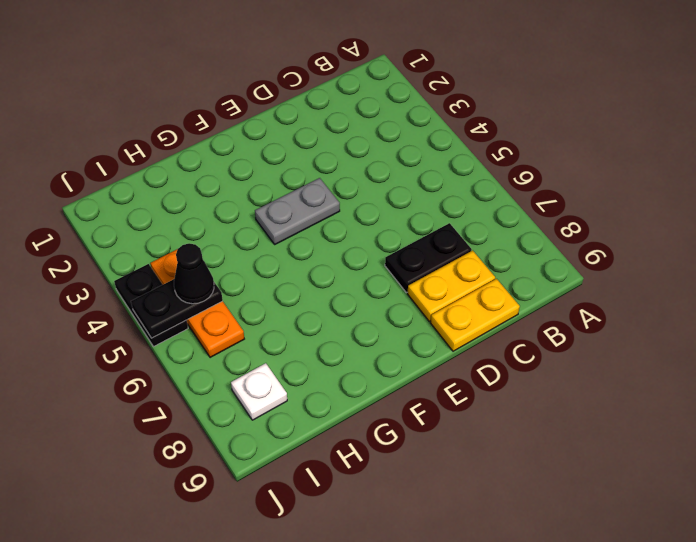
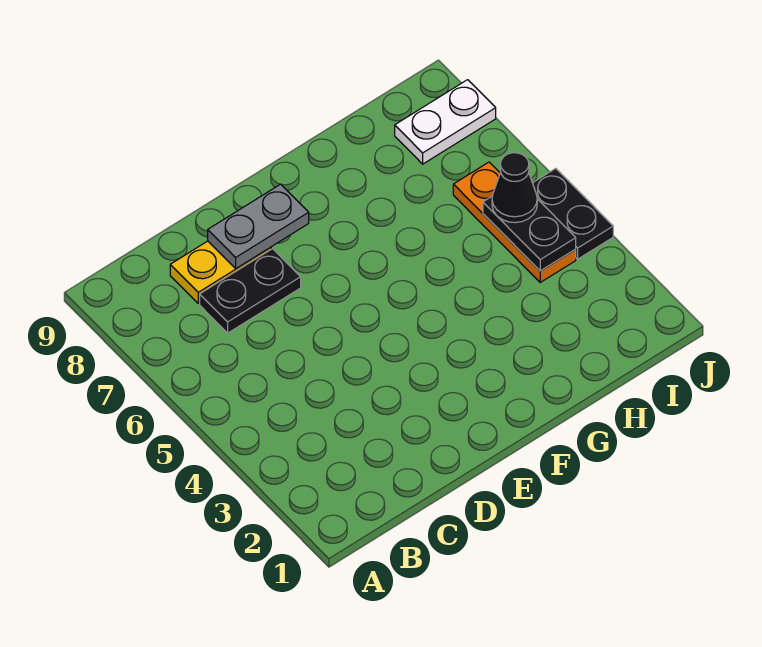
yellow 1x2 plate [431,279,520,351] -> none
grey 1x2 plate [255,178,340,244] -> grey 1x2 plate moved to [208,184,309,269]
black 1x2 plate [131,279,223,338] -> black 1x2 plate turned to [483,197,576,271]
white 1x1 plate [231,363,287,420] -> white 1x2 plate [395,80,496,164]

